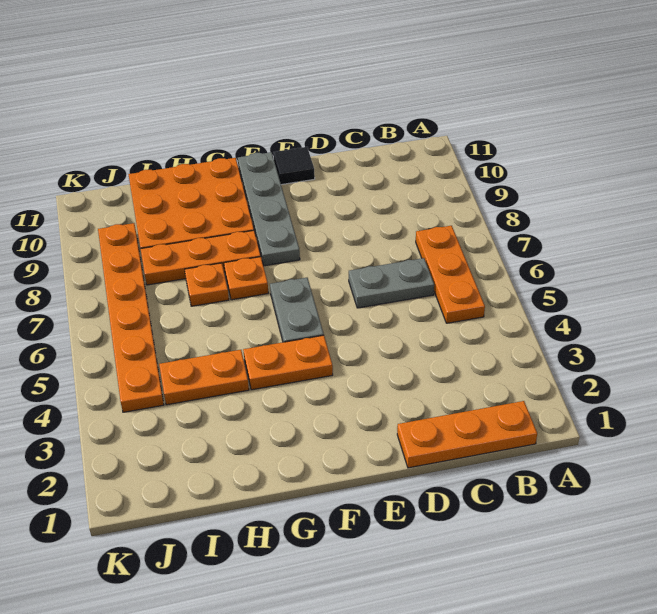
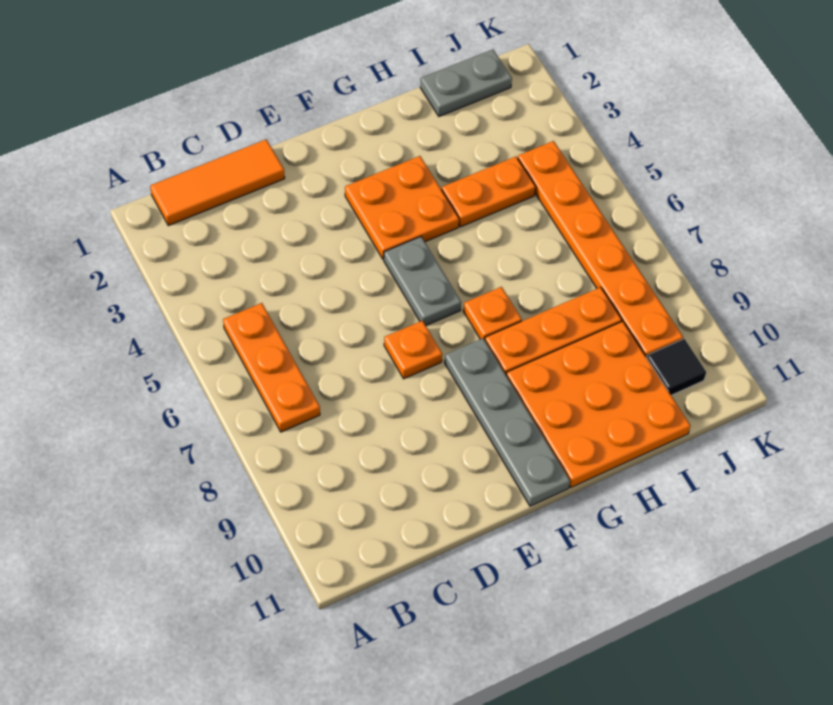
orange 1x3 plate [397,401,537,468] -> orange 1x3 tile [150,139,285,226]
grey 1x2 plate [349,258,434,308] -> grey 1x2 plate moved to [420,49,512,116]
black 1x1 tile [273,147,315,185] -> black 1x1 tile moved to [647,339,706,395]
orange 1x2 plate [243,335,333,390] -> orange 2x2 plate [345,156,459,259]
orange 1x1 plate [185,263,229,306] -> orange 1x1 plate moved to [384,321,442,379]

